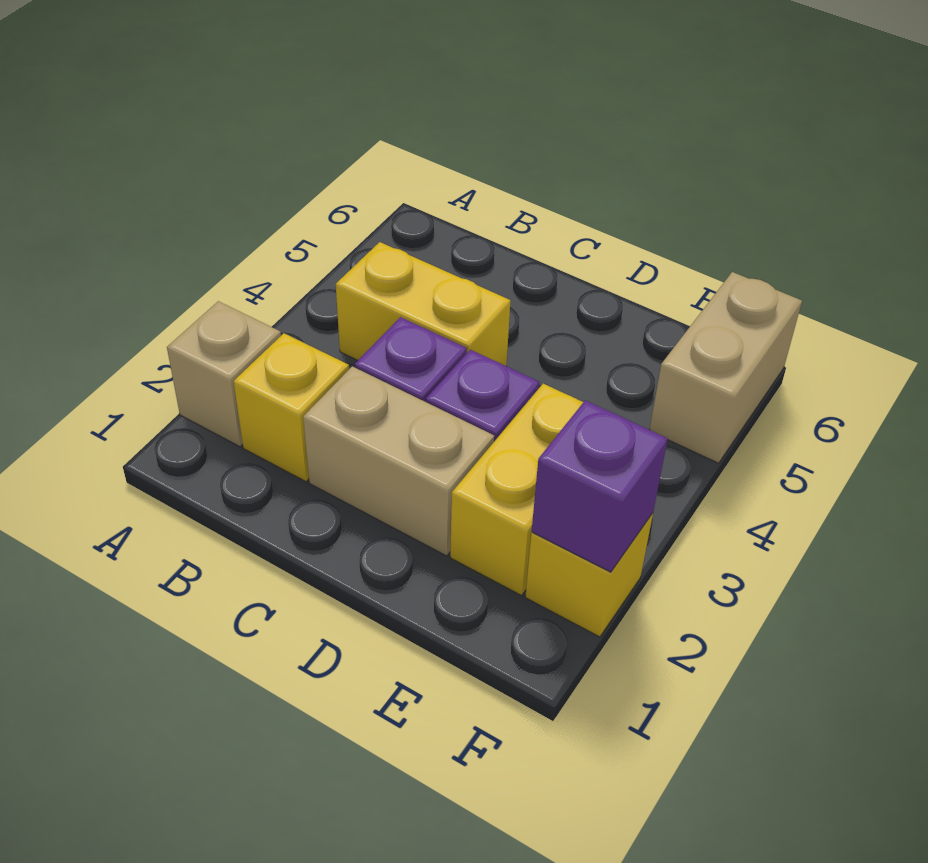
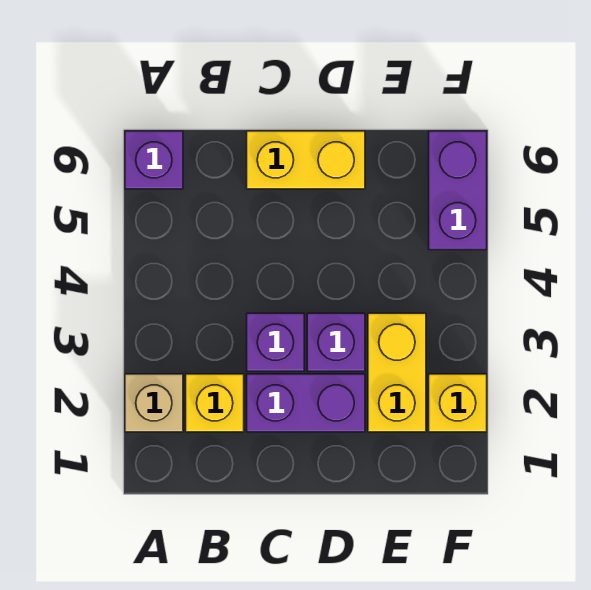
yellow 1x2 brick [336,242,511,366] -> yellow 1x2 brick moved to [247,131,365,189]
tan 1x2 brick [303,366,494,556] -> purple 1x2 brick [247,374,365,432]
purple 1x1 brick [532,400,668,572] -> purple 1x1 brick moved to [125,131,183,189]
tan 1x2 brick [649,272,802,463] -> purple 1x2 brick [429,131,487,250]

